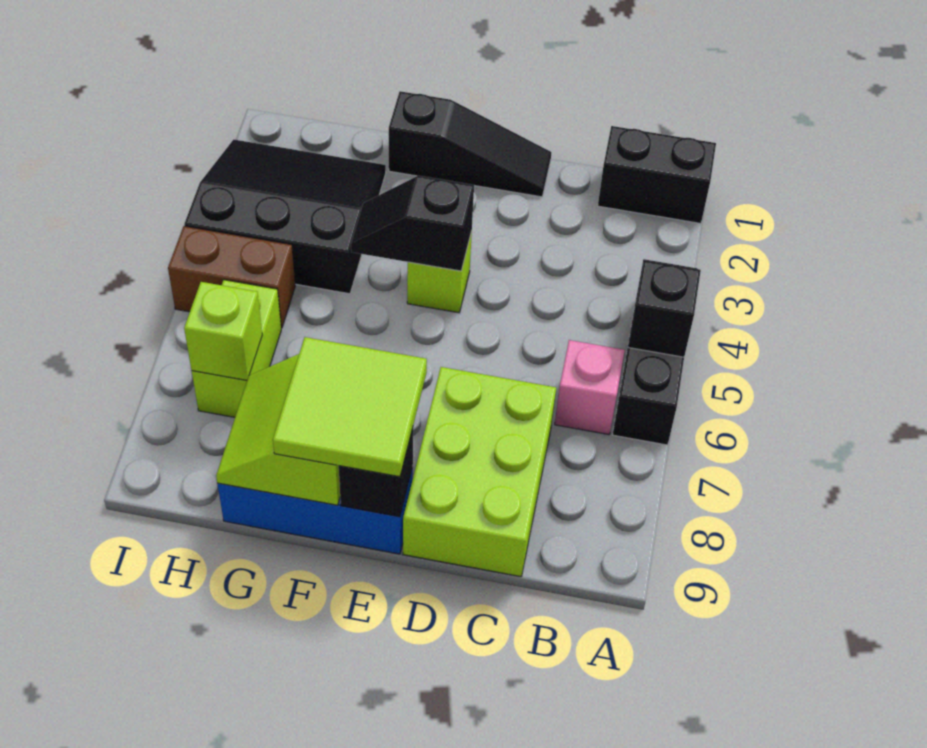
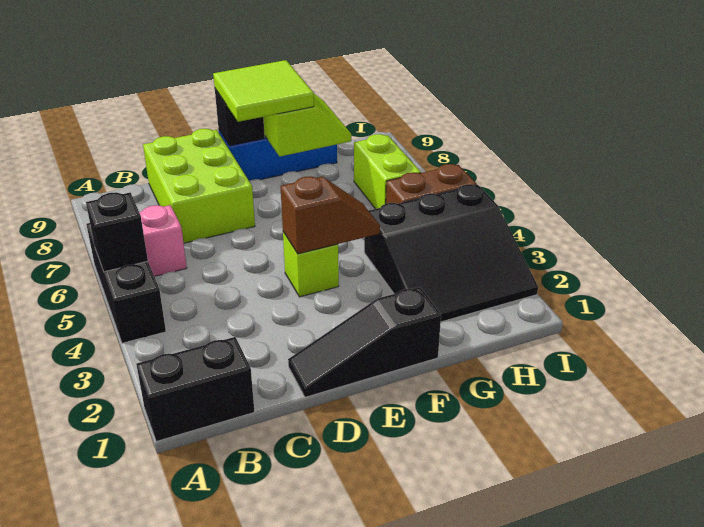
black 1x2 slope [351,176,474,271] -> brown 1x2 slope [280,176,380,254]
lime 1x1 brick [184,282,262,380] -> none

